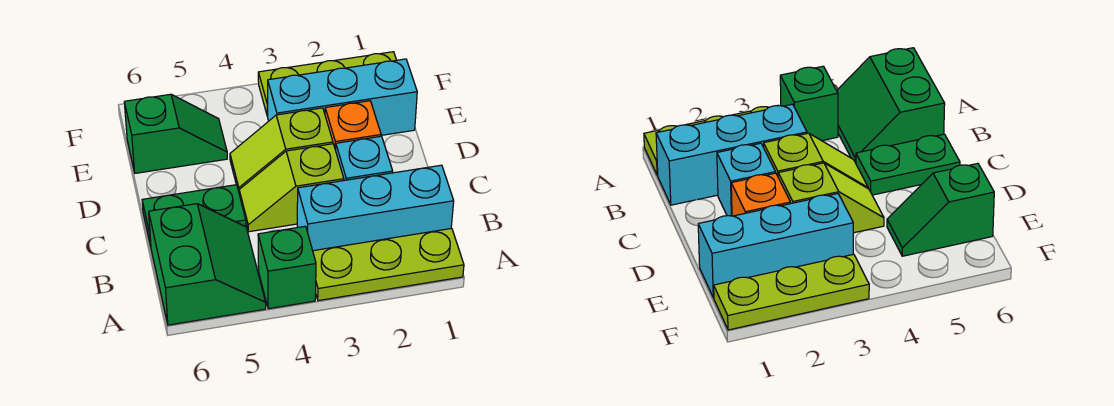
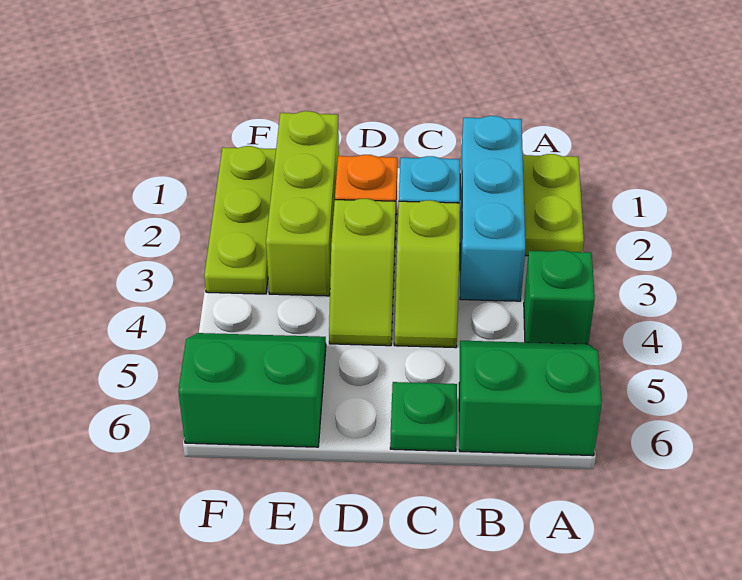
lime 1x3 plate [313,228,464,301] -> lime 1x2 plate [523,154,584,256]
green 1x2 plate [142,185,246,246] -> green 1x1 plate [390,382,457,451]
cyan 1x3 brick [267,59,417,135] -> lime 1x3 brick [266,111,339,296]
green 1x2 slope [124,94,227,173] -> green 2x2 slope [178,333,326,447]

